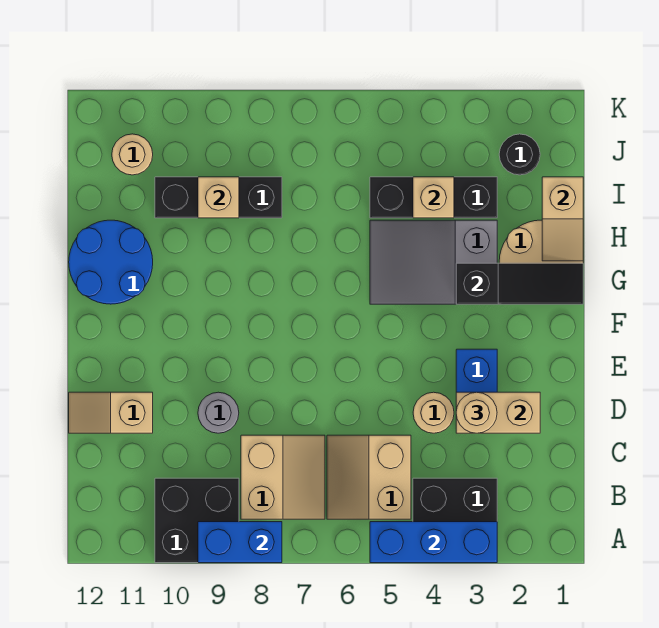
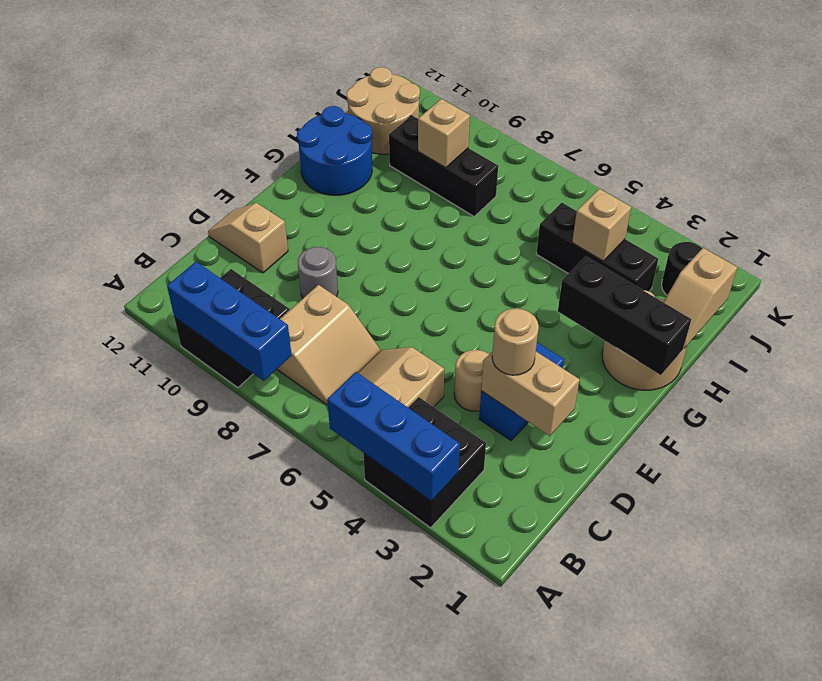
blue 1x2 brick [198,522,282,563] -> blue 1x3 brick [167,262,292,381]
black 1x3 slope [456,263,583,304] -> black 1x3 brick [558,256,691,375]
grey 2x3 slope [370,220,497,304] -> none
tan 1x1 round brick [112,134,153,175] -> tan 2x2 round brick [347,67,420,154]

